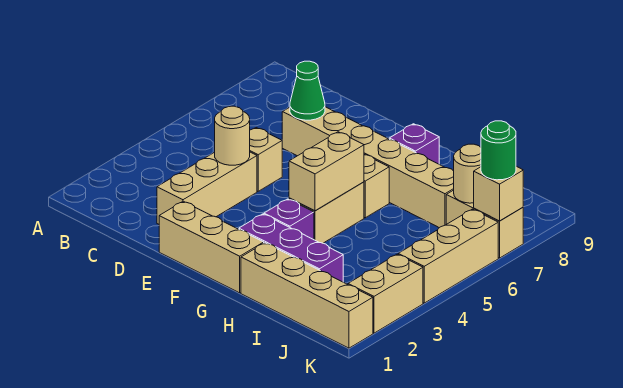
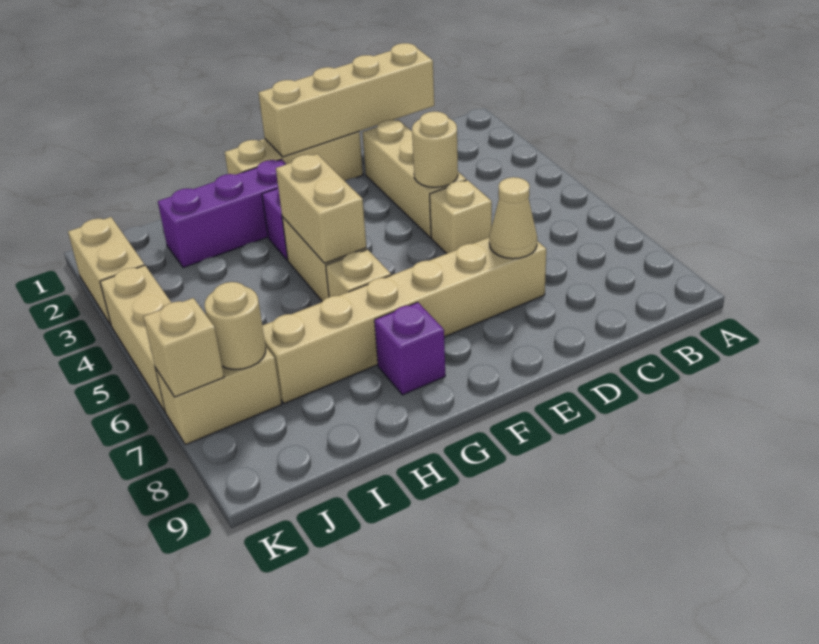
green 1x1 cone [290,61,325,120] -> tan 1x1 cone [489,177,537,259]
tan 1x4 brick [241,243,373,348] -> tan 1x4 brick moved to [259,43,434,157]
green 1x1 round brick [481,121,516,180] -> none

